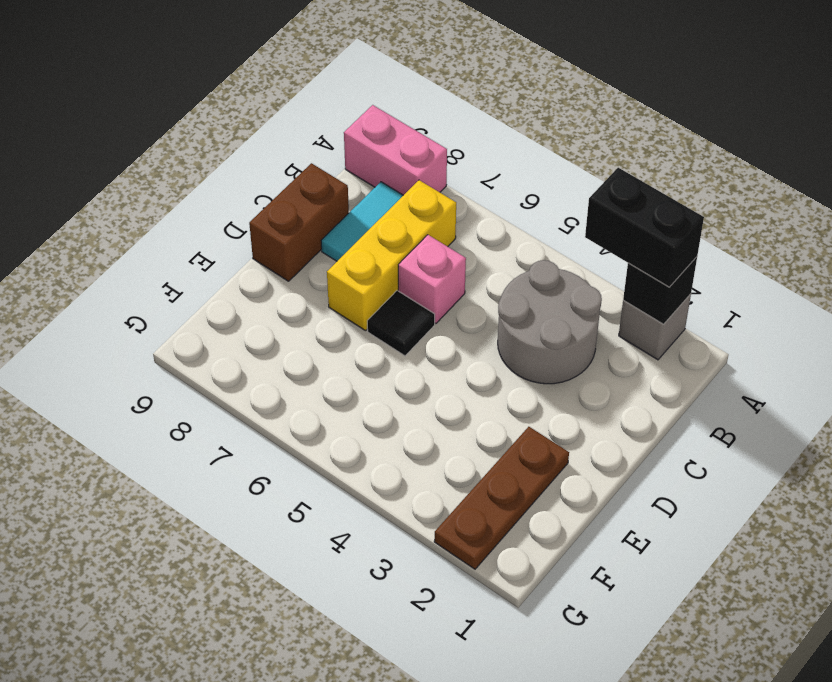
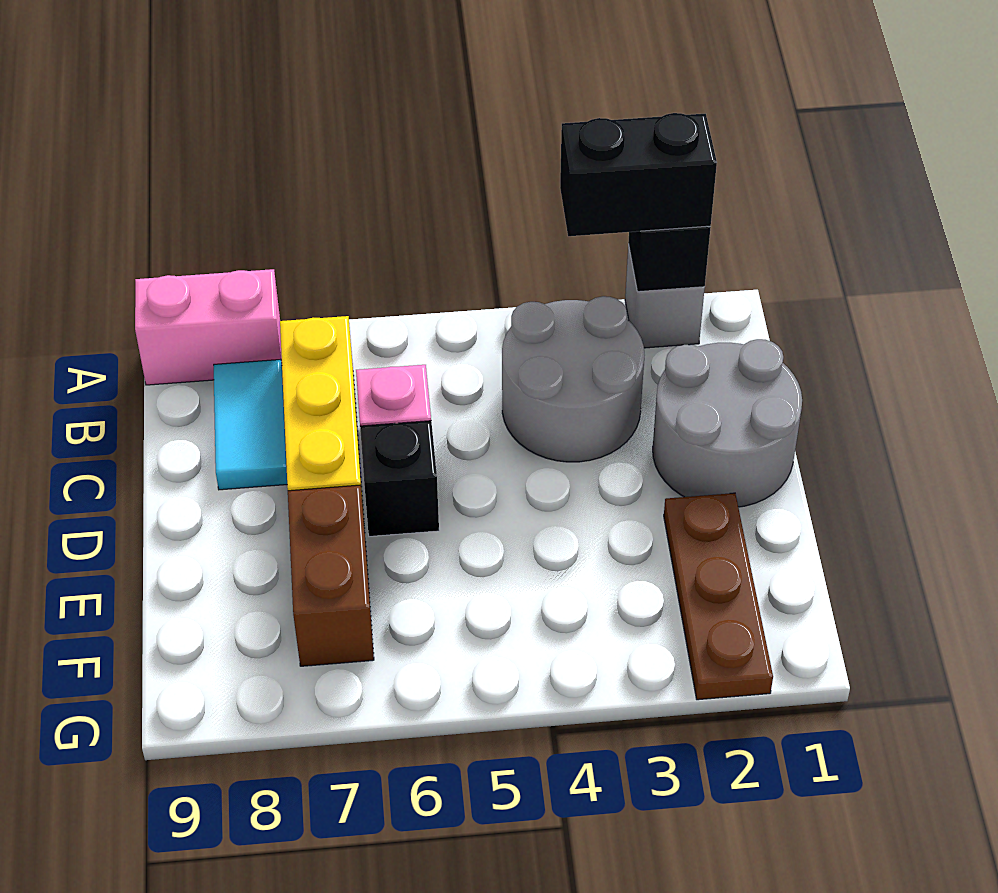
none -> grey 2x2 round brick [653,339,802,507]
brown 1x2 brick [249,163,349,281] -> brown 1x2 brick moved to [288,485,374,666]
black 1x1 tile [367,291,435,356] -> black 1x1 brick [360,421,439,536]

